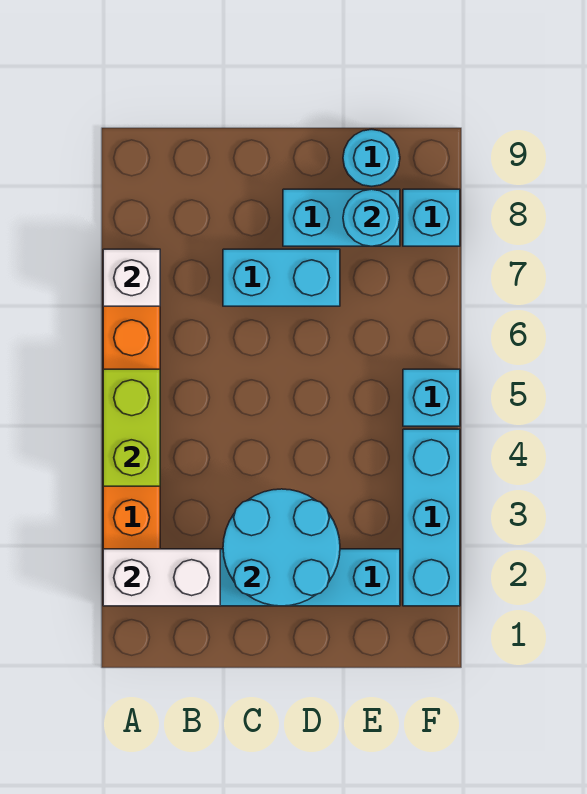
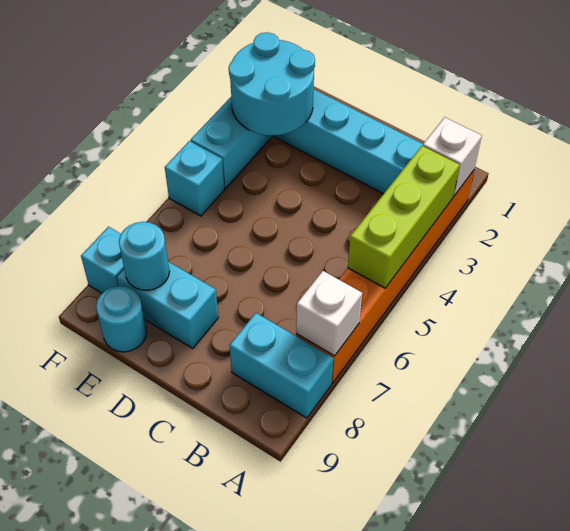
white 1x2 brick [103,549,220,606] -> white 1x1 brick [423,117,482,196]
lime 1x2 brick [103,369,160,486] -> lime 1x3 brick [348,146,460,288]
cyan 2x2 round brick [223,489,340,606] -> cyan 2x2 round brick moved to [229,32,315,136]
cyan 1x2 brick [223,249,340,306] -> cyan 1x2 brick moved to [229,313,333,418]

